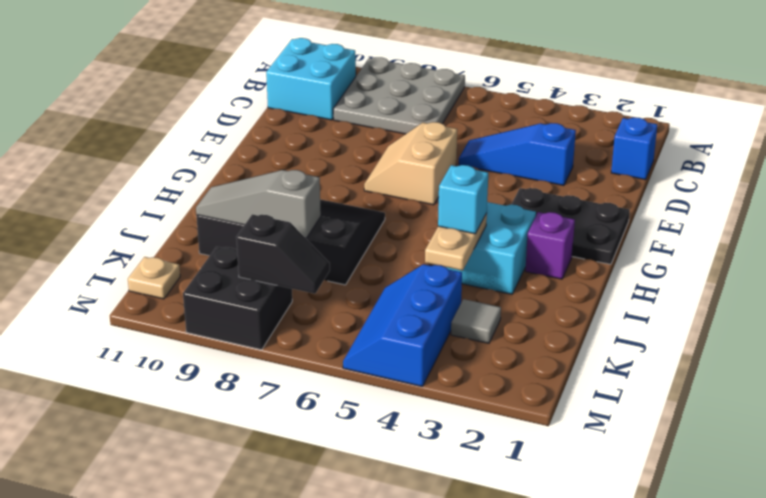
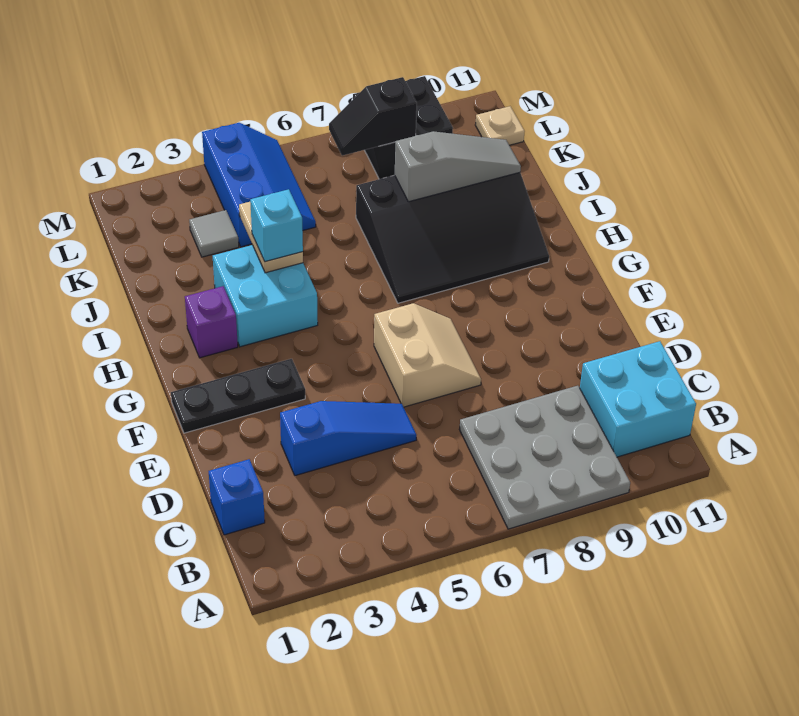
black 2x3 plate [511,188,630,264] -> black 1x3 plate [171,359,305,433]

